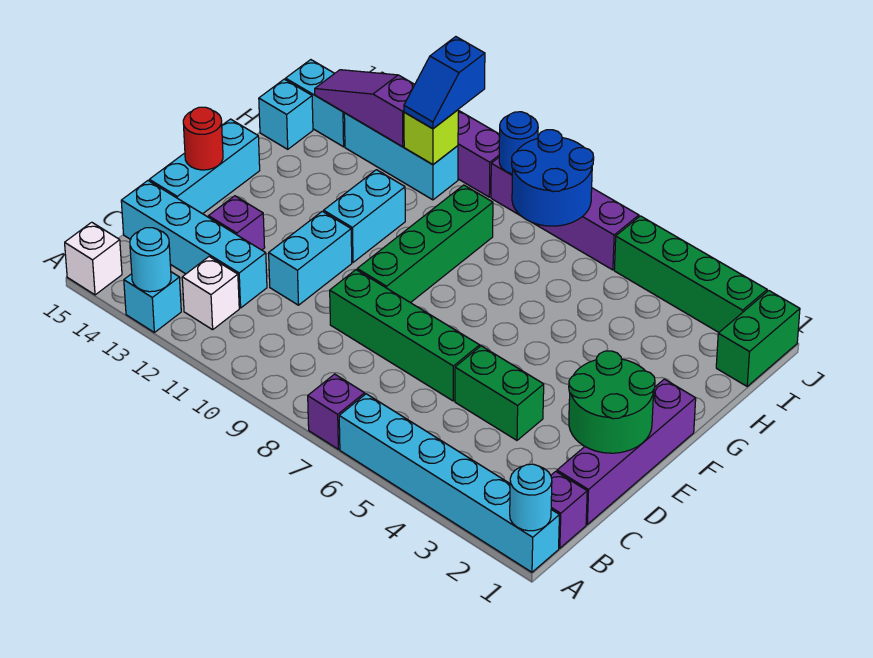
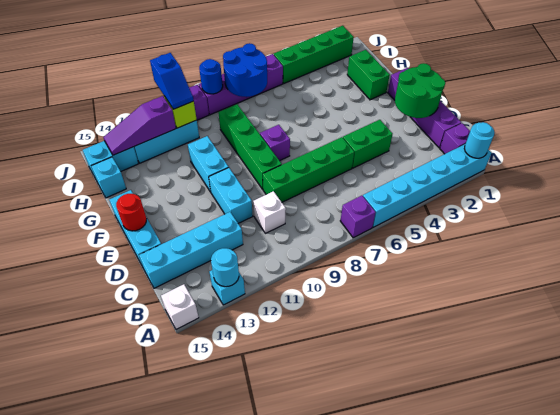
white 1x1 brick [182,257,239,330] -> white 1x1 brick moved to [253,191,286,233]
purple 1x1 brick [209,196,265,250] -> purple 1x1 brick moved to [260,125,290,161]
green 1x2 brick [716,291,800,386] -> green 1x2 brick moved to [347,50,390,100]

